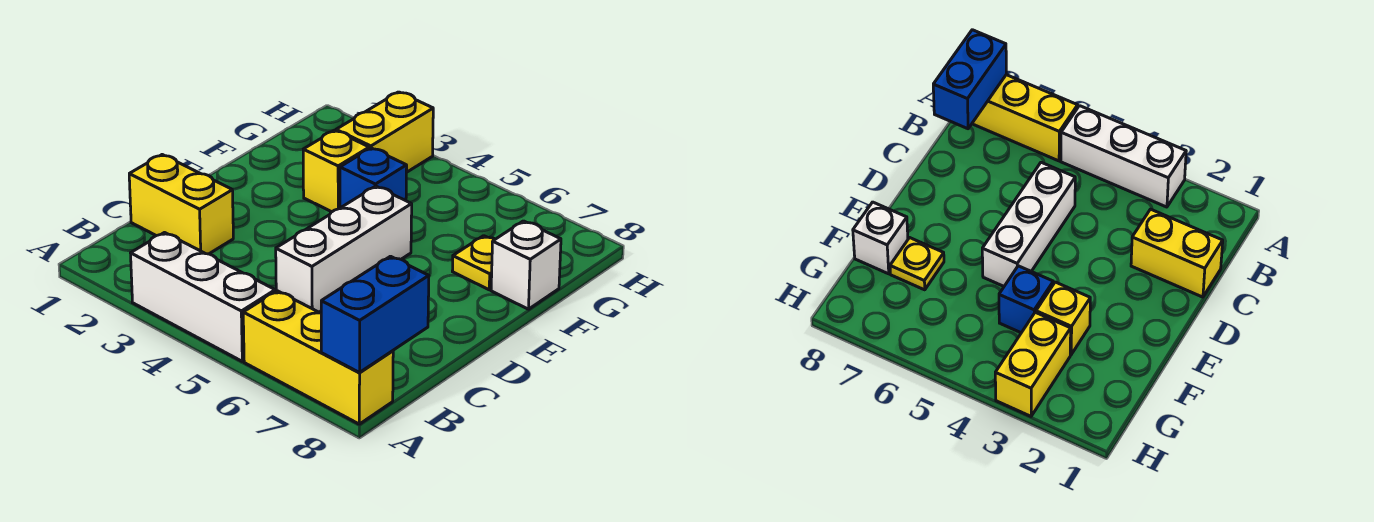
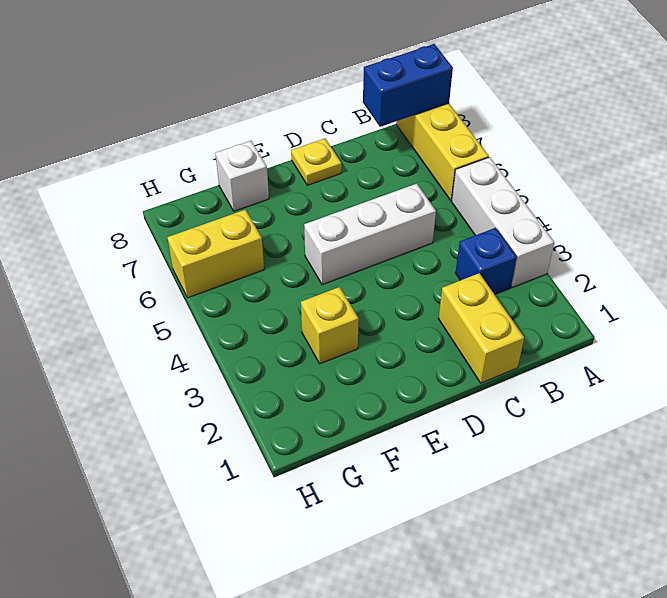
blue 1x1 brick [340,148,407,208] -> blue 1x1 brick moved to [456,228,517,295]
yellow 1x1 plate [452,236,495,290] -> yellow 1x1 plate moved to [291,139,342,185]
yellow 1x2 brick [336,92,433,173] -> yellow 1x2 brick moved to [167,210,264,298]

